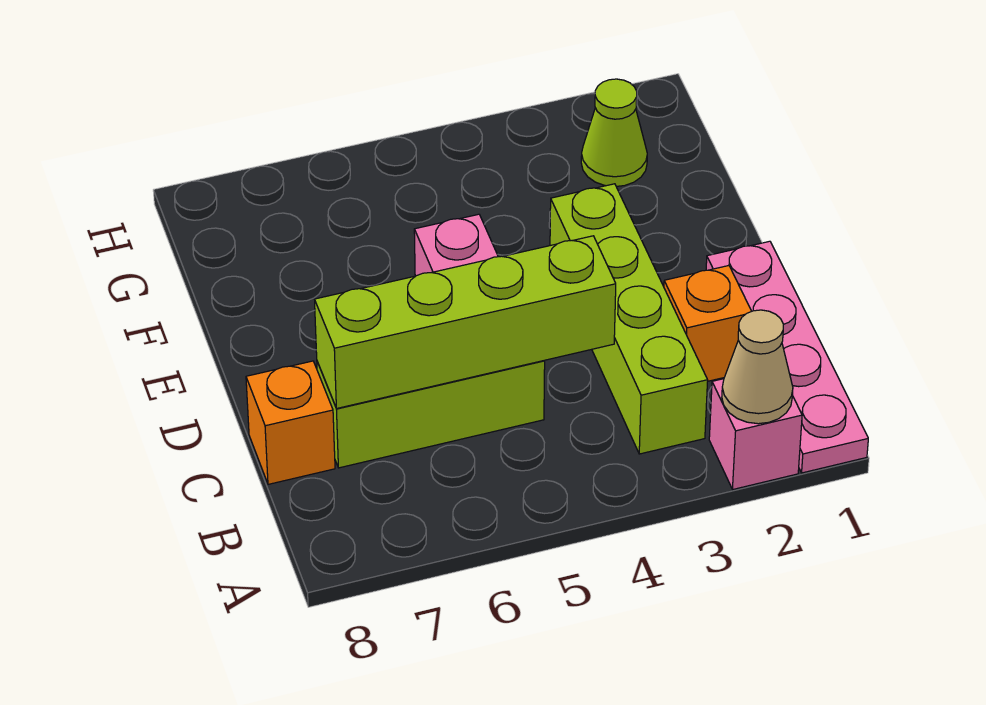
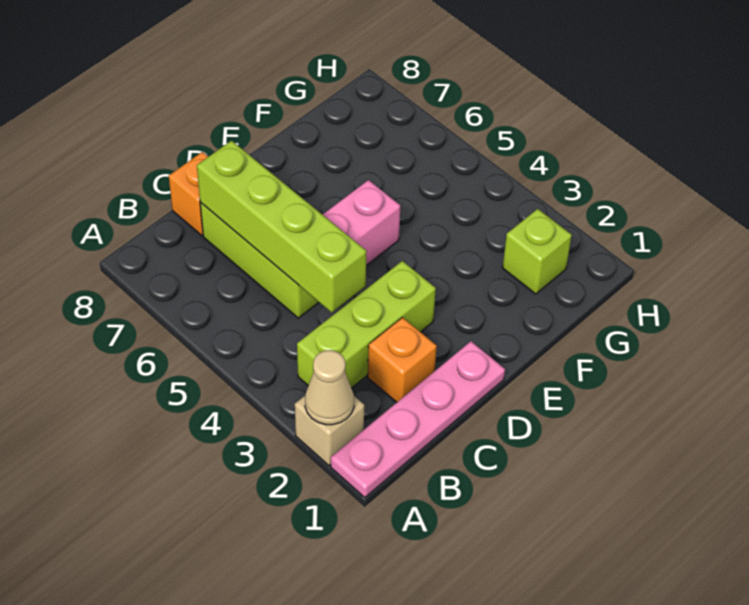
pink 1x1 brick [709,379,802,489] -> tan 1x1 brick [295,396,364,466]
lime 1x4 brick [550,184,708,454] -> lime 1x3 brick [297,261,436,388]
lime 1x1 cone [581,79,647,186] -> lime 1x1 brick [503,209,572,294]

